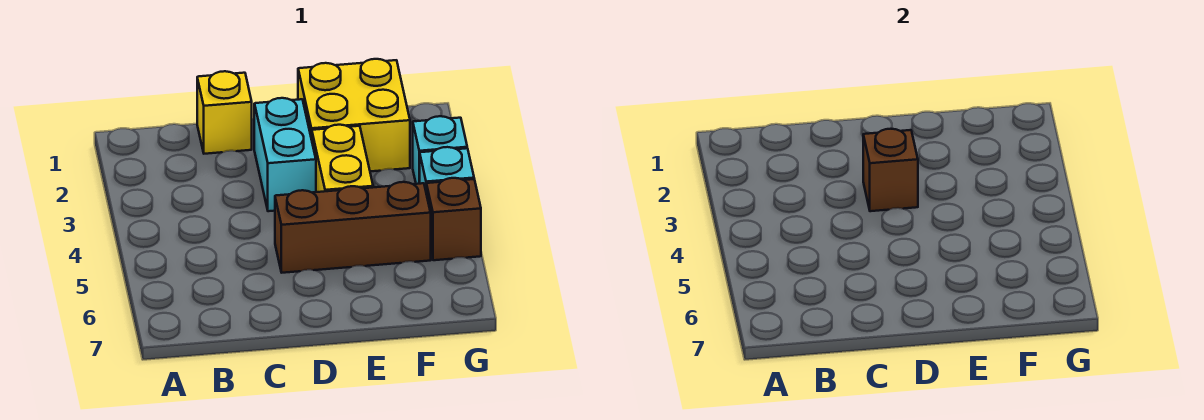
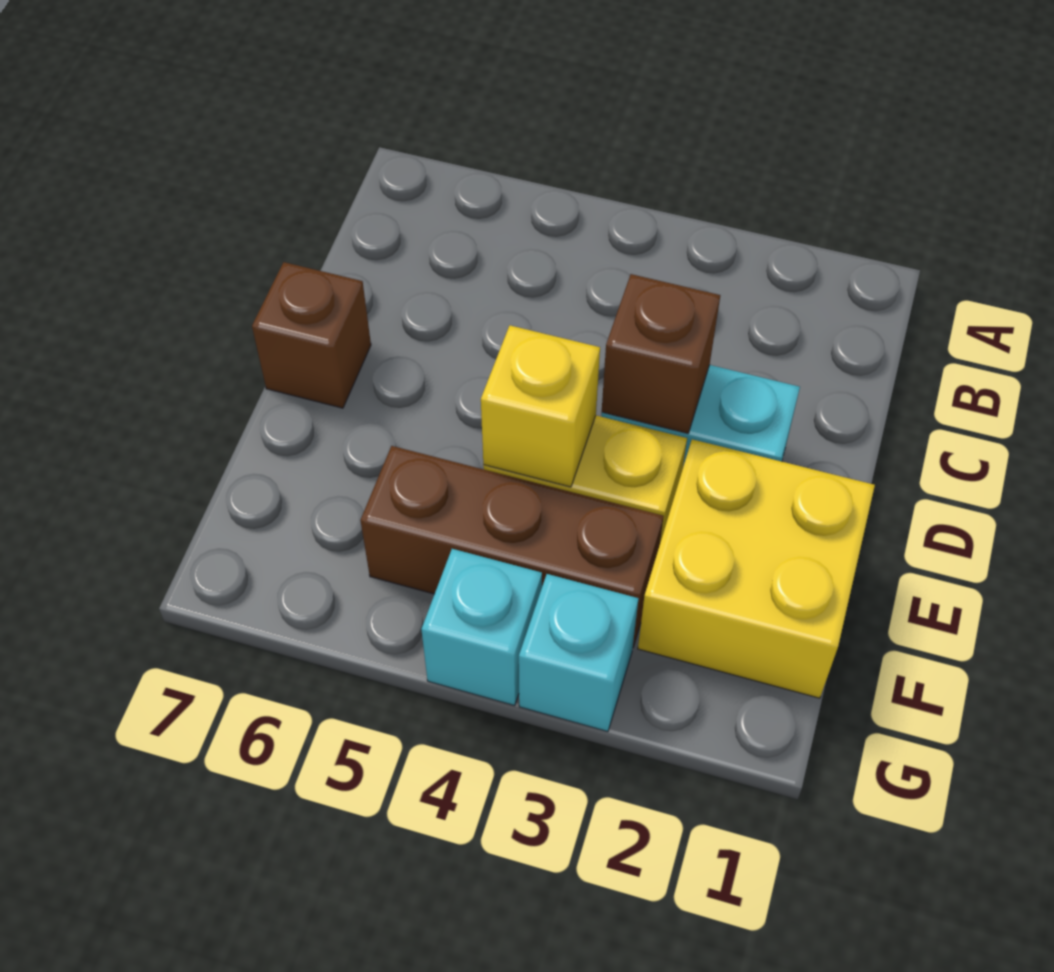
yellow 1x1 brick [197,71,252,154] -> yellow 1x1 brick moved to [481,325,600,487]
brown 1x3 brick [275,182,431,273] -> brown 1x3 brick turned to [360,446,664,647]
brown 1x1 brick [426,178,481,260] -> brown 1x1 brick moved to [252,262,371,408]

